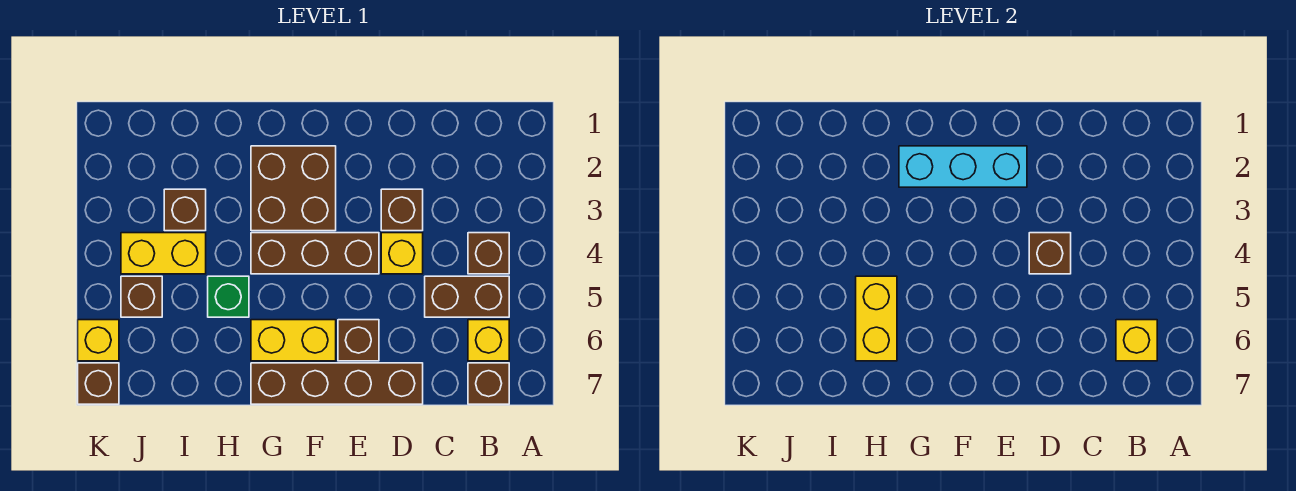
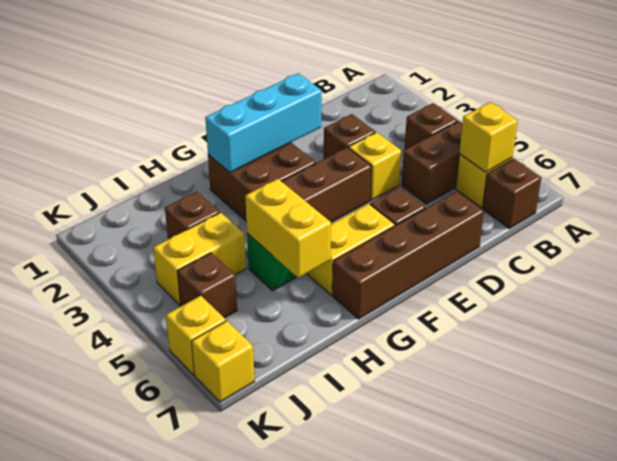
brown 1x1 brick [1029,233,1071,274] -> none
brown 1x1 brick [78,363,119,404] -> yellow 1x1 brick [192,321,254,402]

